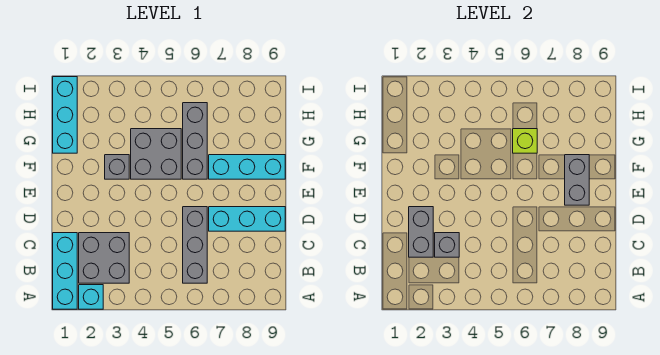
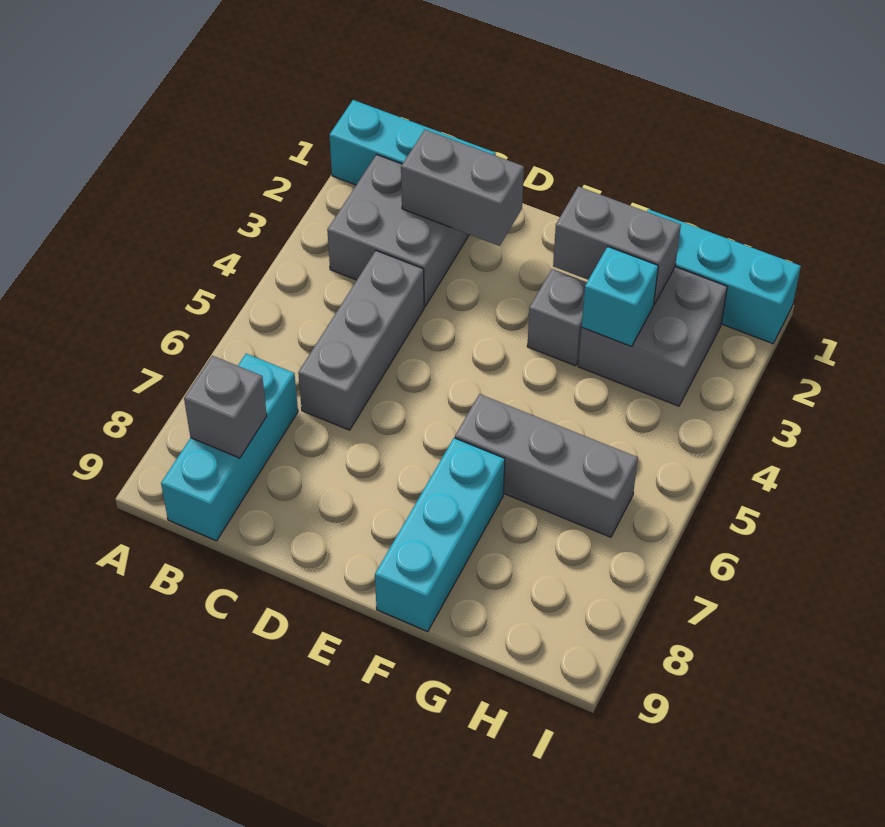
cyan 1x1 brick [79,285,103,309] -> cyan 1x1 brick moved to [582,247,658,346]
grey 1x3 brick [183,207,207,283] -> grey 1x3 brick turned to [298,251,424,430]
grey 1x1 brick [435,233,459,257] -> grey 1x1 brick moved to [184,356,267,458]
cyan 1x3 brick [209,207,285,231] -> cyan 1x3 brick moved to [161,354,298,541]
grey 1x2 brick [565,155,589,205] -> grey 1x2 brick moved to [553,186,681,304]
grey 2x2 brick [131,129,181,179] -> grey 2x2 brick moved to [578,267,727,406]
lime 1x1 brick [513,129,537,153] -> none

